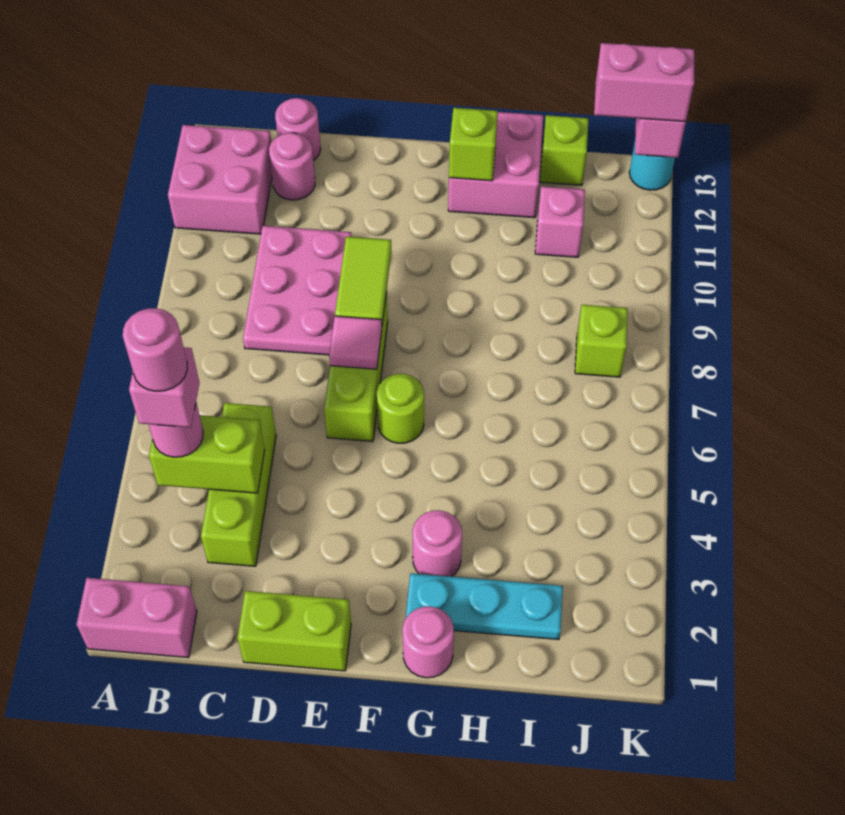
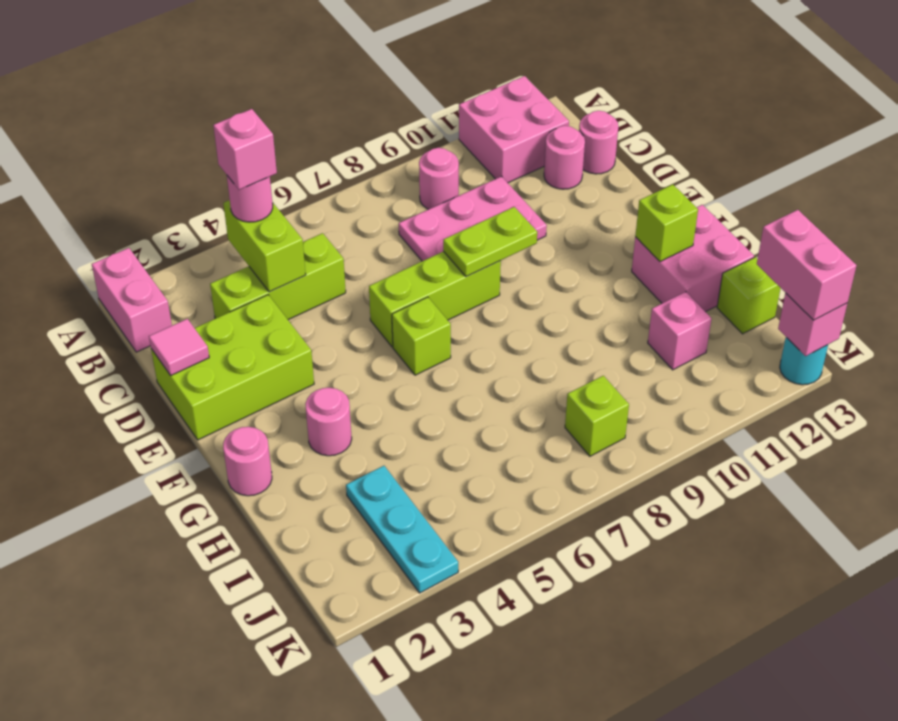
pink 1x1 round brick [123,308,187,391] -> pink 1x1 round brick moved to [419,148,459,209]
lime 1x2 brick [238,591,351,671] -> lime 2x3 brick [151,295,314,440]
pink 1x1 tile [329,316,382,369] -> pink 1x1 tile moved to [149,319,209,375]
lime 1x2 tile [335,237,391,324] -> lime 1x2 plate [443,207,537,277]
lime 1x1 round brick [377,374,424,443] -> lime 1x1 brick [392,297,451,375]
cyan 1x3 plate [406,573,563,639] -> cyan 1x3 plate moved to [346,466,458,593]

